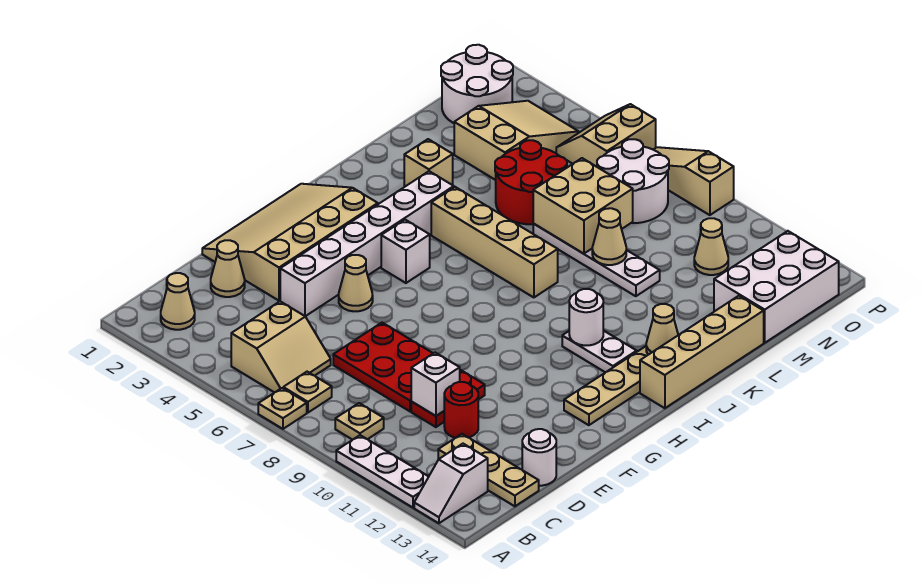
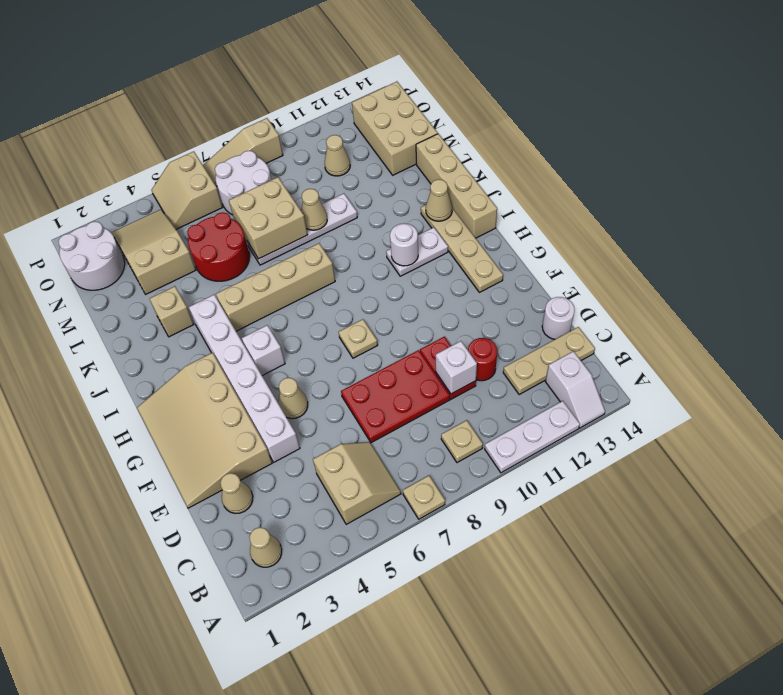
tan 1x1 plate [283,372,332,413] -> tan 1x1 plate moved to [339,319,378,358]
white 2x3 brick [714,231,839,343] -> tan 2x3 brick [352,82,438,175]

